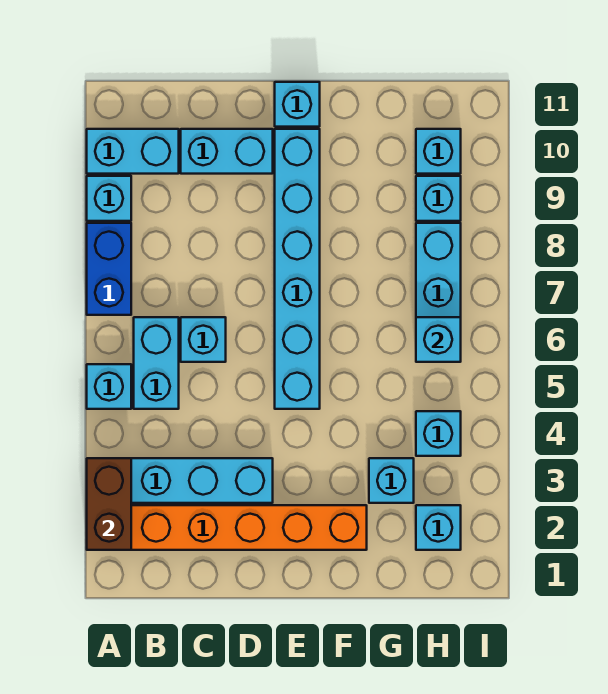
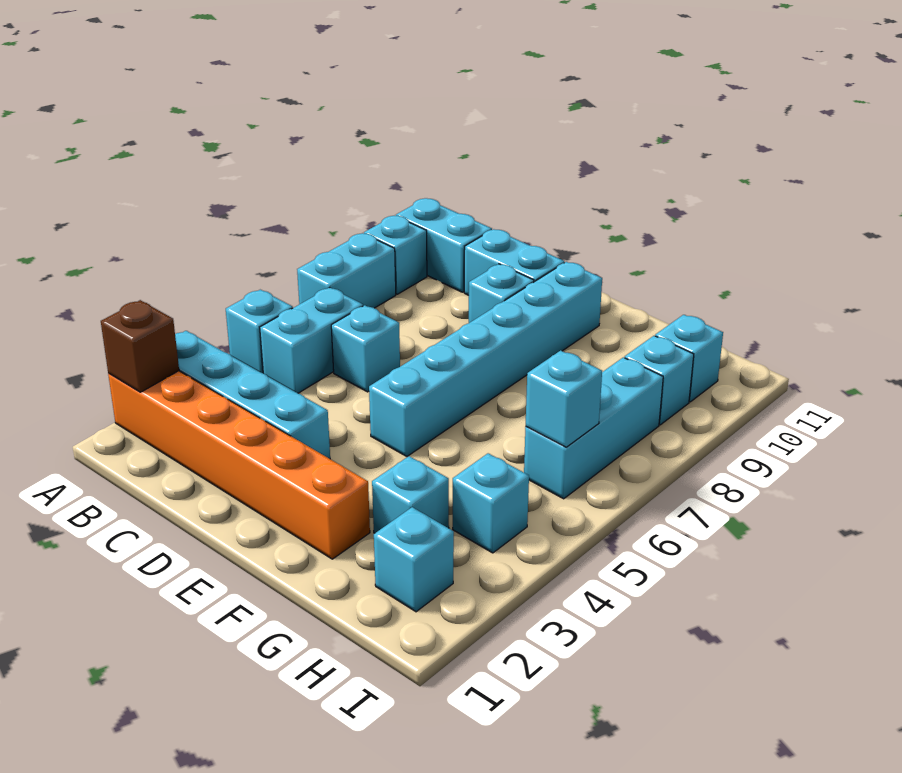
brown 1x2 brick [87,458,131,550] -> brown 1x1 brick [101,300,179,392]
blue 1x2 brick [87,223,131,315] -> cyan 1x2 brick [297,233,396,308]
cyan 1x1 brick [275,82,320,127] -> cyan 1x1 brick moved to [469,264,534,323]

